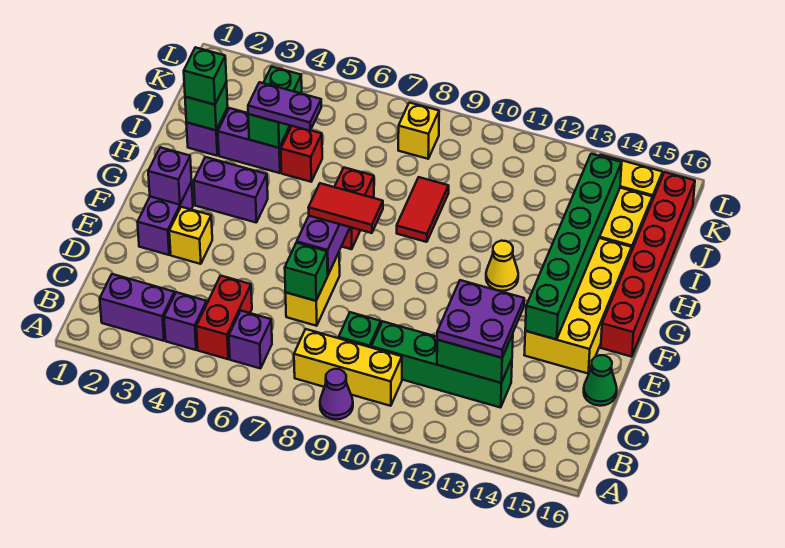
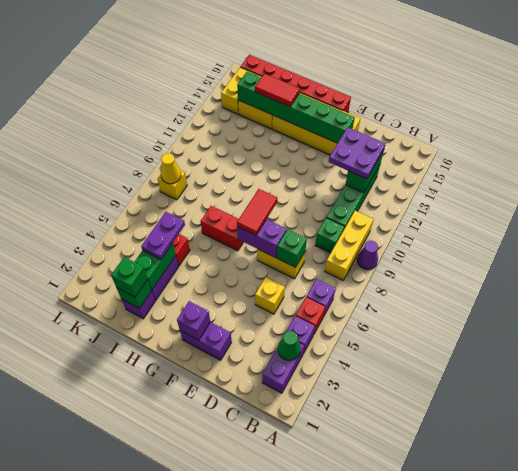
red 1x2 brick [196,276,252,359] -> red 1x1 brick [296,297,325,334]
green 1x1 cone [584,355,617,406] -> green 1x1 cone moved to [278,331,301,360]
yellow 1x1 brick [169,207,212,264] -> yellow 1x1 brick moved to [255,277,285,314]
purple 1x2 brick [194,157,268,223] -> none
yellow 1x1 cone [486,241,518,291] -> yellow 1x1 cone moved to [161,153,181,184]
red 1x2 tile [397,177,449,242] -> red 1x2 tile moved to [255,73,300,107]
green 1x2 brick [248,67,302,148] -> green 1x2 brick turned to [135,243,176,290]

